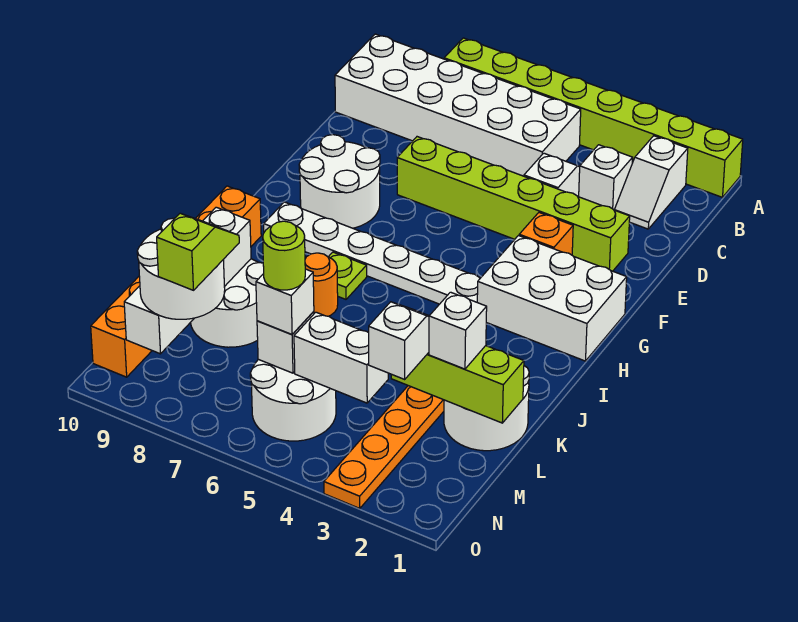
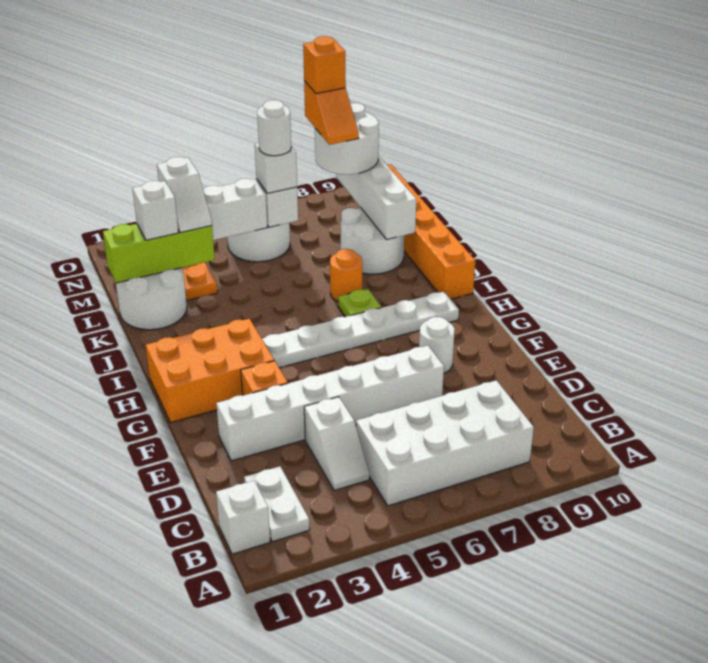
lime 1x8 brick [444,38,743,197] -> none
white 1x2 slope [615,136,688,229] -> white 1x2 plate [244,466,310,542]
white 2x6 brick [335,34,581,176] -> white 2x4 brick [356,380,534,506]
white 1x1 brick [579,145,633,210] -> white 1x1 brick moved to [216,481,270,554]
lime 1x6 brick [397,137,630,271] -> white 1x6 brick [216,346,444,461]
white 2x2 round brick [299,135,380,228] -> white 1x1 round brick [419,317,455,373]
white 2x3 brick [477,236,627,361] -> orange 2x3 brick [146,319,274,422]
lime 1x1 round brick [263,221,305,290] -> white 1x1 round brick [257,100,291,156]
lime 1x2 slope [157,213,239,290] -> orange 1x2 slope [304,81,359,145]
none -> orange 1x1 brick [303,36,346,94]

